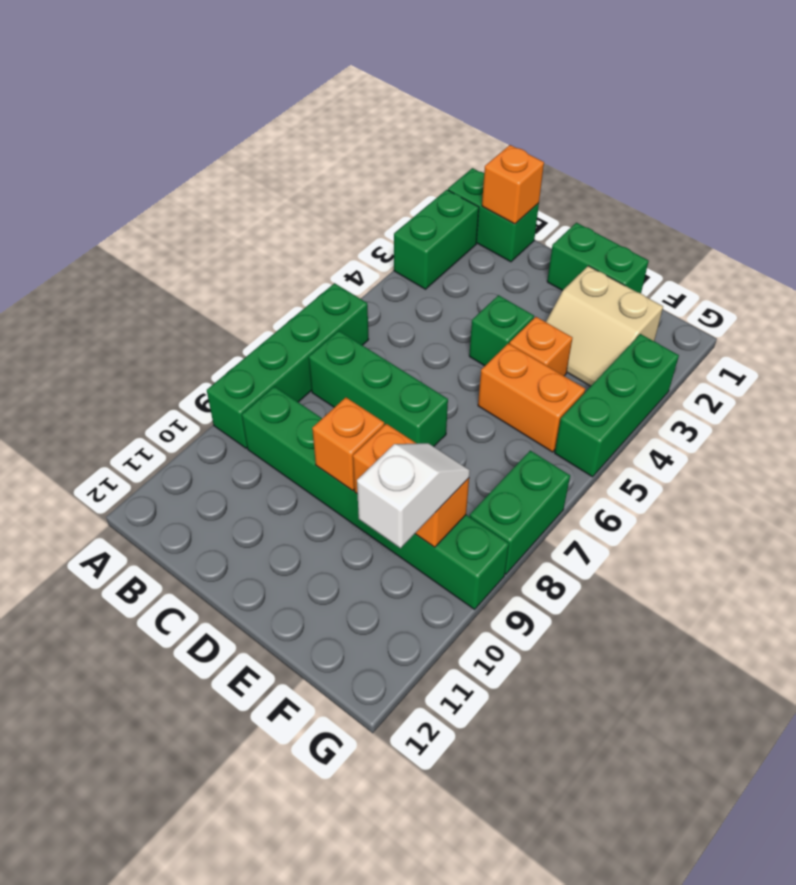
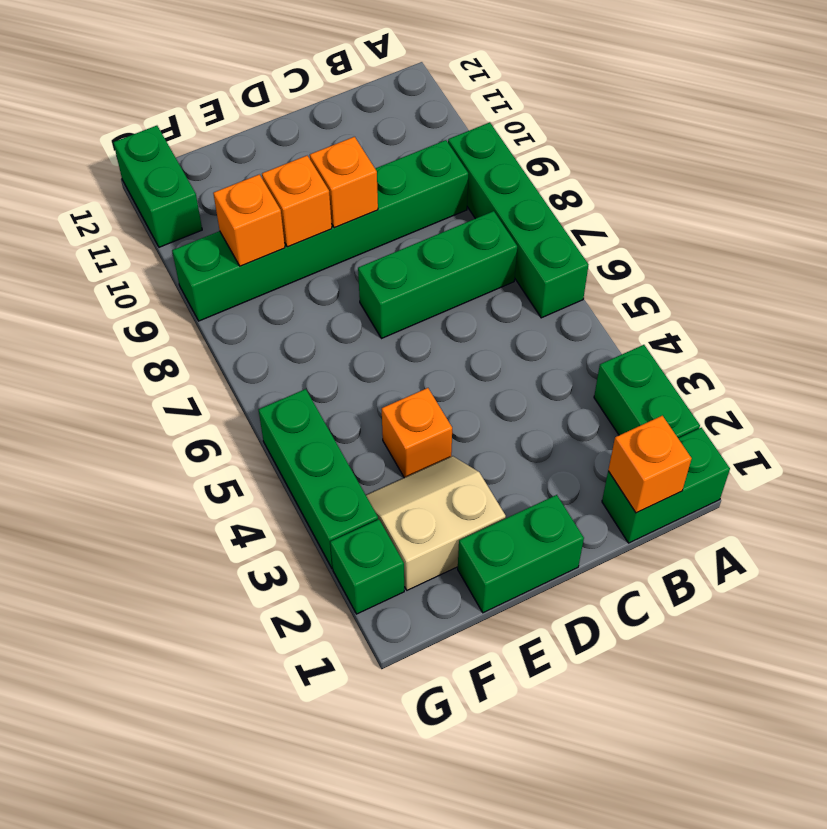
green 1x1 brick [469,295,534,366] -> green 1x1 brick moved to [330,519,404,614]
orange 1x2 brick [478,343,585,452] -> none
white 1x2 slope [357,443,470,548] -> none
green 1x2 brick [470,451,570,574] -> green 1x2 brick moved to [113,126,202,247]

